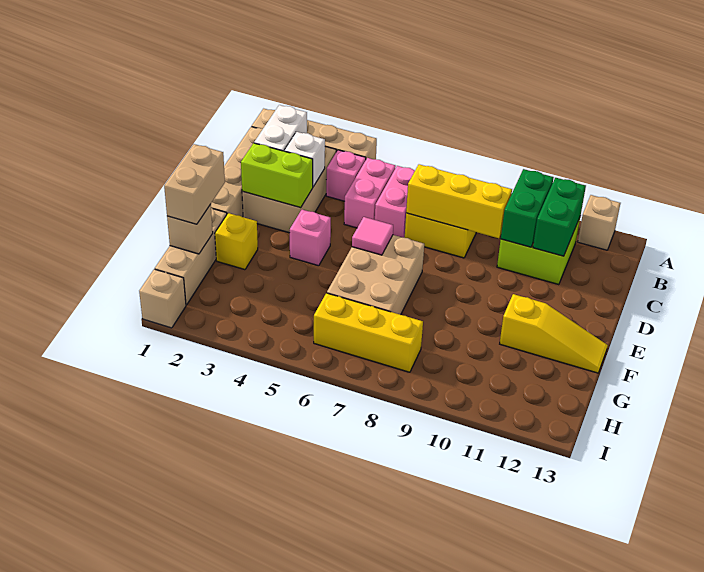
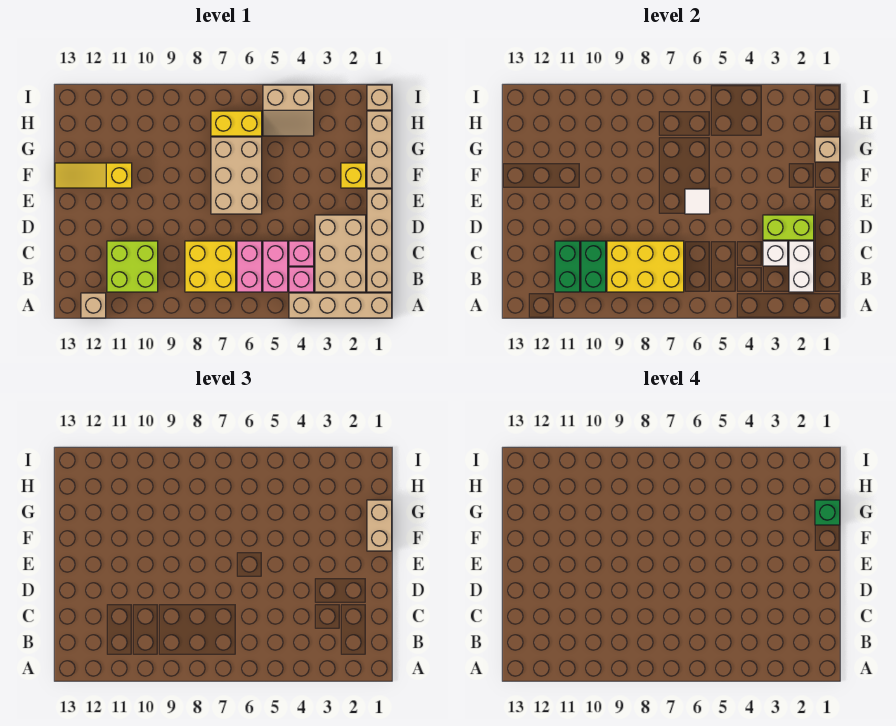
yellow 1x3 brick [406,164,512,238] -> yellow 2x3 brick [607,241,684,292]
pink 1x1 brick [290,210,331,266] -> pink 1x1 brick moved to [289,241,314,266]
pink 1x1 tile [352,217,393,255] -> white 1x1 tile [685,189,710,214]
none -> green 1x1 brick [815,500,840,525]
none -> tan 2x2 slope [263,85,314,136]
yellow 1x3 brick [314,293,423,372] -> yellow 1x2 brick [211,111,262,136]

